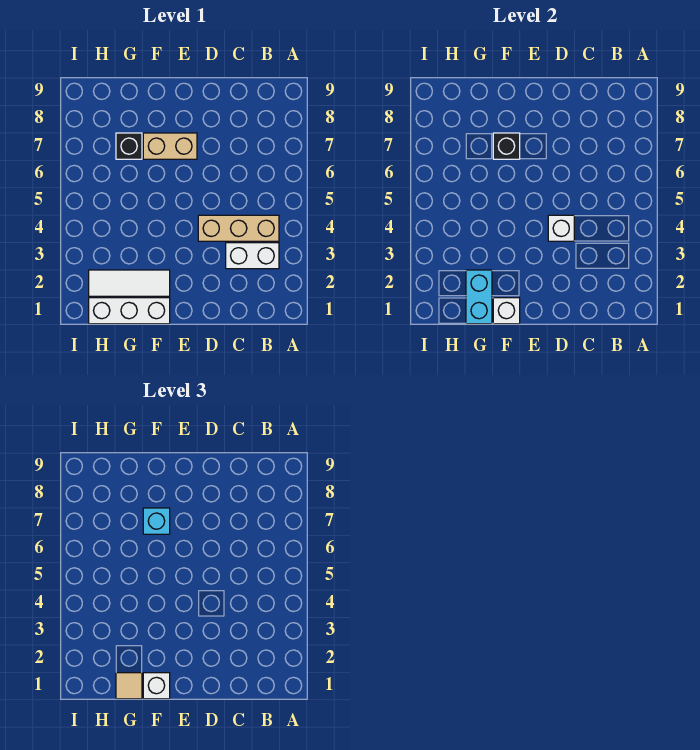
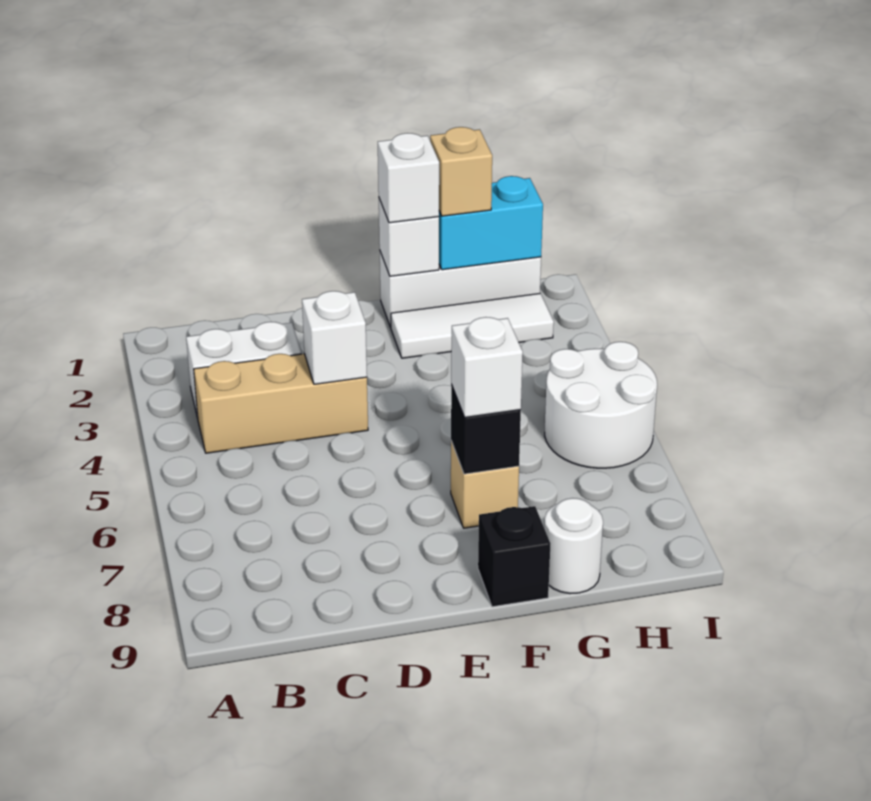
tan 1x2 brick [143,133,197,159] -> tan 1x1 brick [451,441,519,528]
cyan 1x1 brick [143,508,170,534] -> white 1x1 brick [451,317,523,417]
cyan 1x2 brick [466,270,492,324] -> cyan 1x2 brick turned to [439,176,543,270]
tan 1x1 tile [116,673,142,699] -> tan 1x1 brick [430,127,492,216]
black 1x1 brick [116,133,142,159] -> black 1x1 brick moved to [478,506,550,607]
none -> white 1x1 round brick [544,498,603,594]
none -> white 2x2 round brick [545,342,657,468]

